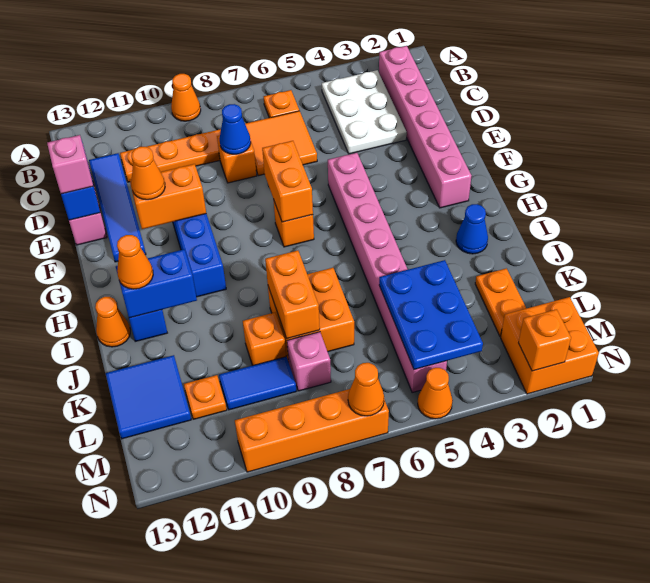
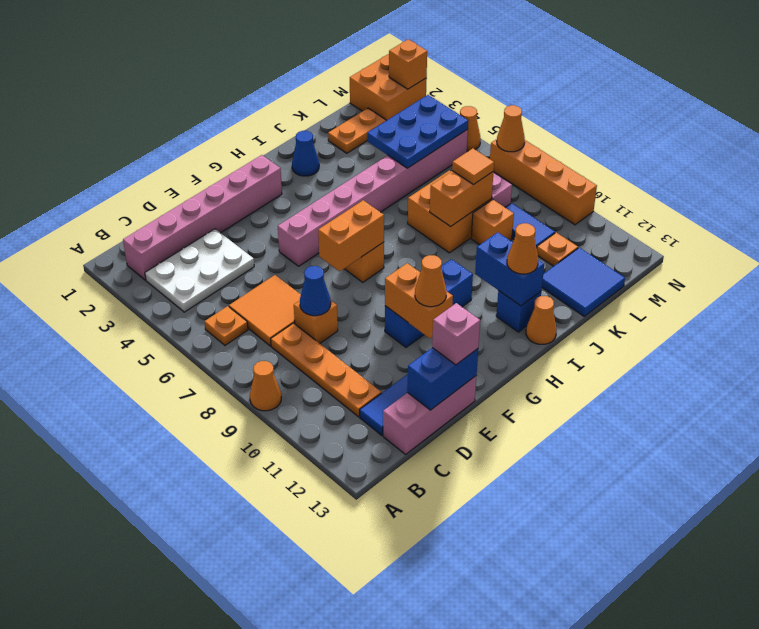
none -> orange 1x1 tile [452,148,494,185]

